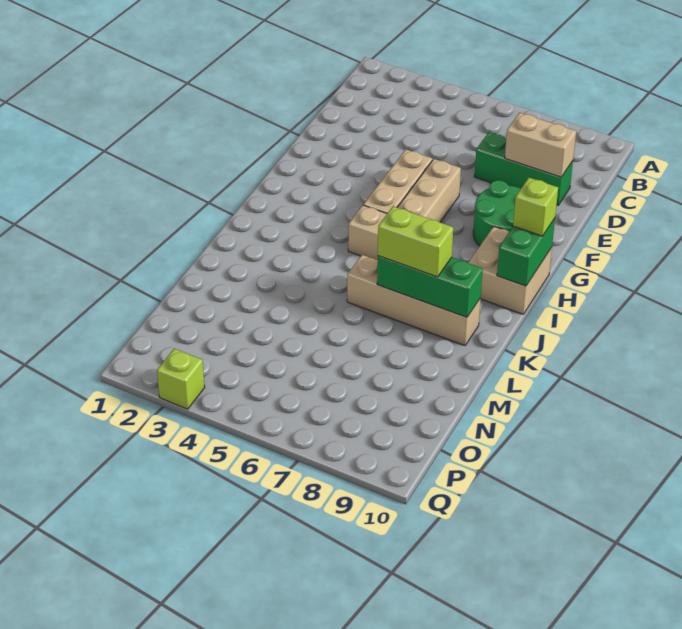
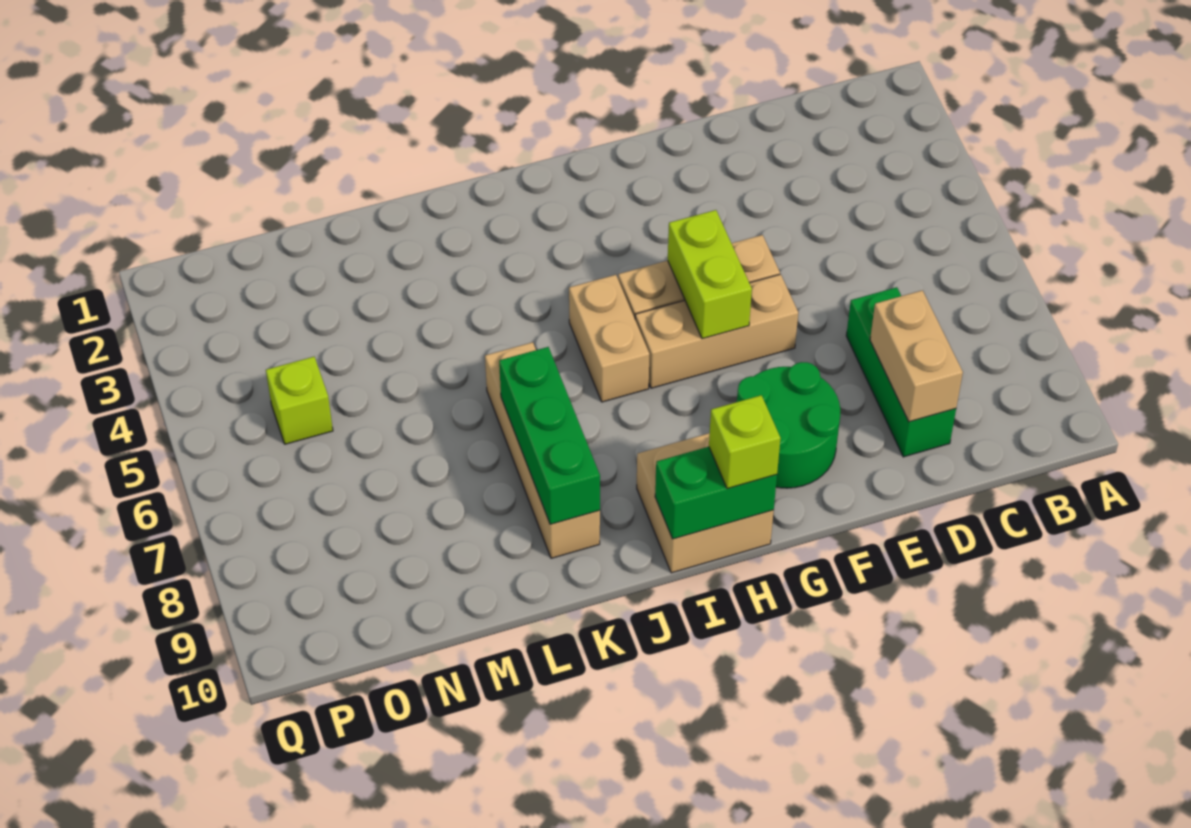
lime 1x2 brick [378,206,453,277] -> lime 1x2 brick moved to [668,210,752,339]
lime 1x1 brick [157,349,205,409] -> lime 1x1 brick moved to [266,357,333,444]

